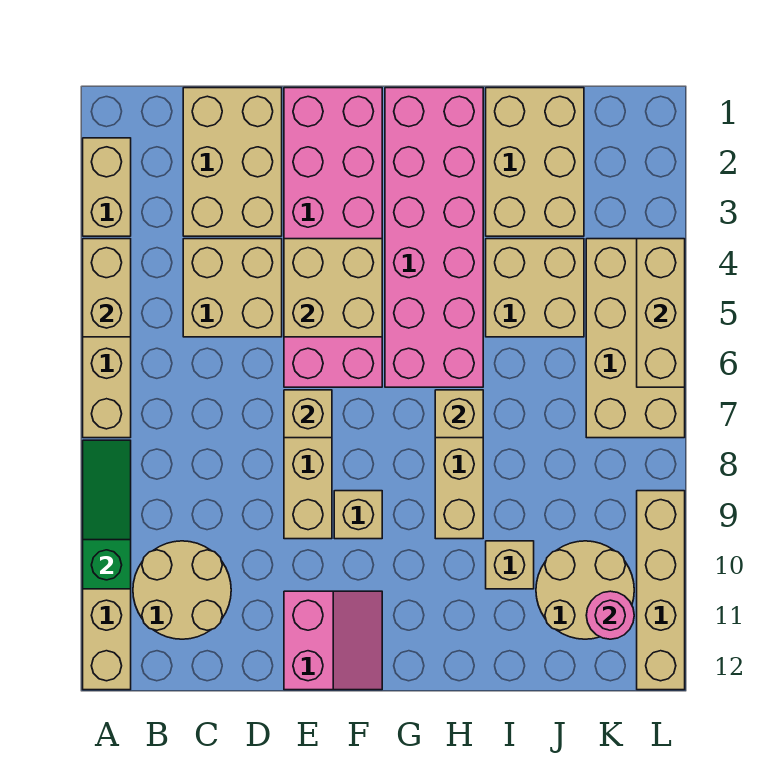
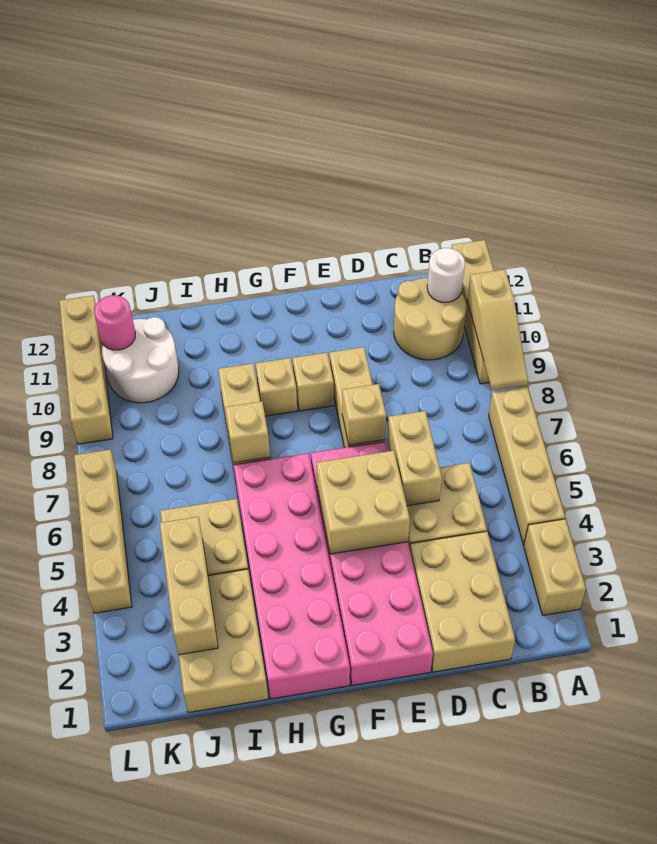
tan 1x2 brick [83,239,131,337] -> tan 1x2 brick moved to [387,411,442,506]
green 1x3 slope [83,440,131,589] -> tan 1x3 slope [467,270,528,390]
none -> white 1x1 round brick [427,248,465,302]
pink 2x2 slope [284,591,382,690] -> none
tan 1x1 brick [486,541,534,589] -> tan 1x1 brick moved to [255,358,297,416]
tan 2x2 round brick [536,541,634,639] -> white 2x2 round brick [102,317,179,403]
tan 2x4 brick [586,239,685,438] -> tan 1x4 brick [74,449,132,613]
tan 1x3 brick [637,239,685,387] -> tan 1x3 brick moved to [160,517,218,655]

